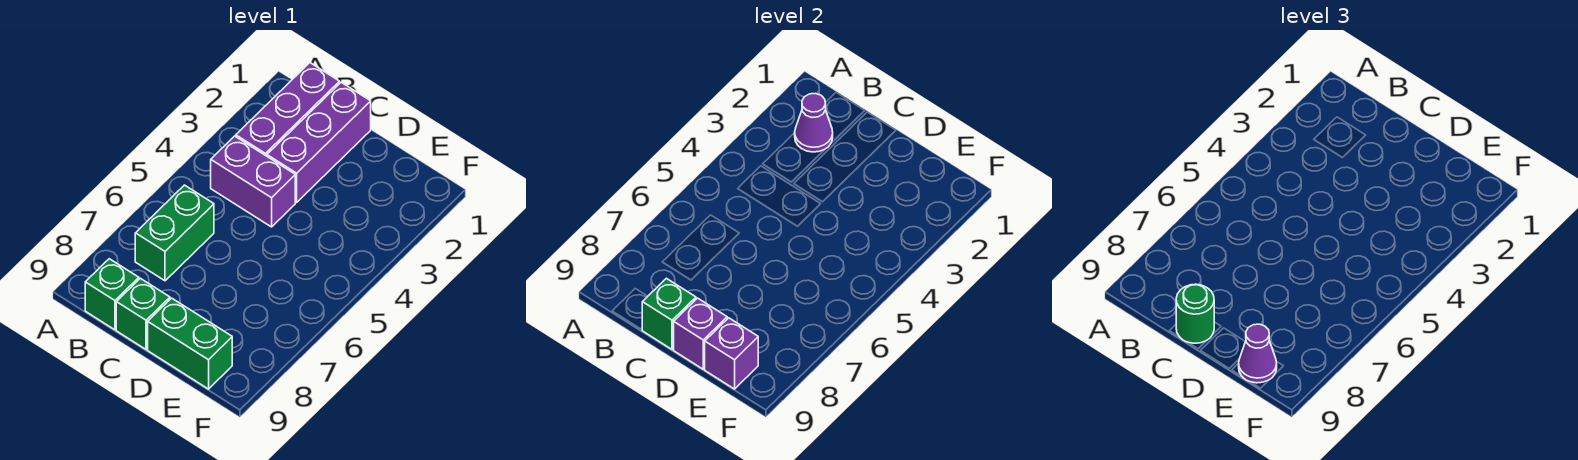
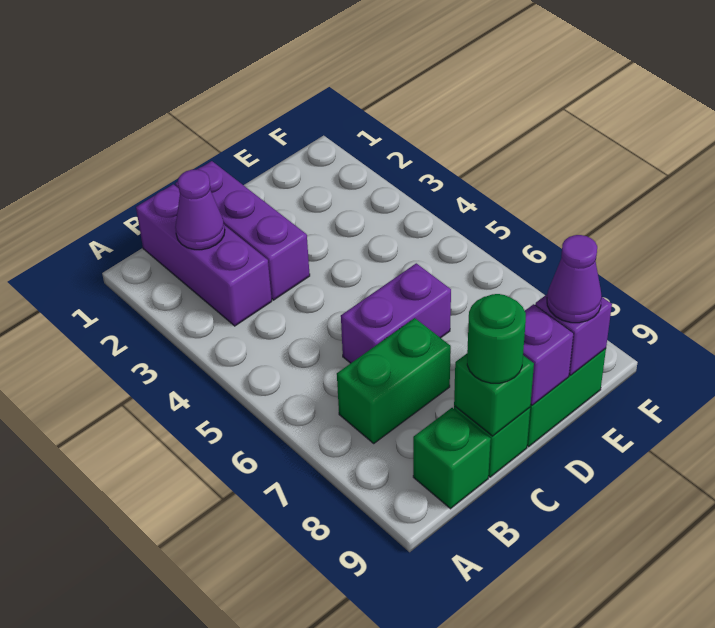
purple 1x2 brick [211,136,295,227] -> purple 1x2 brick moved to [341,263,451,363]
green 1x2 brick [135,185,214,281] -> green 1x2 brick turned to [337,318,451,443]

